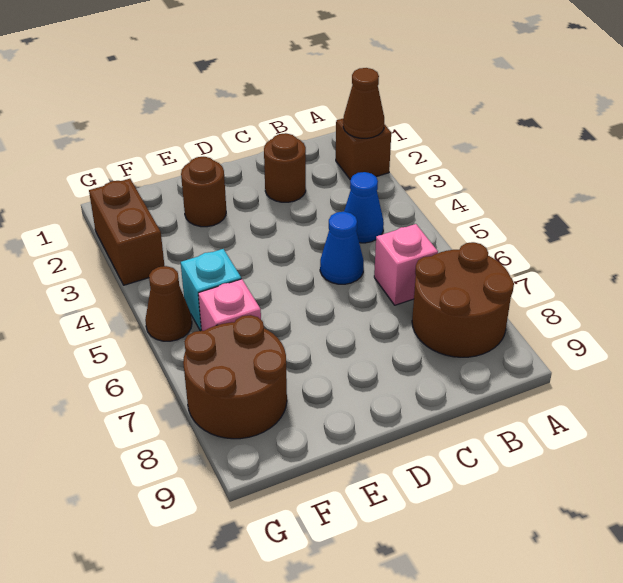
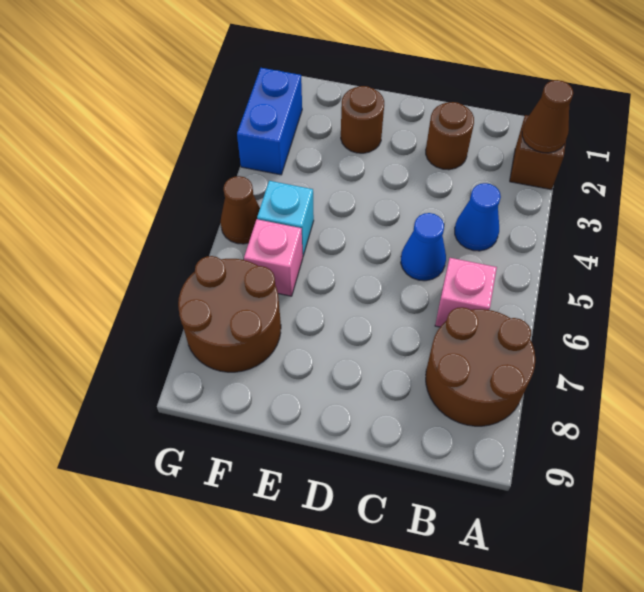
brown 1x2 brick [89,179,164,285] -> blue 1x2 brick [237,68,302,175]

